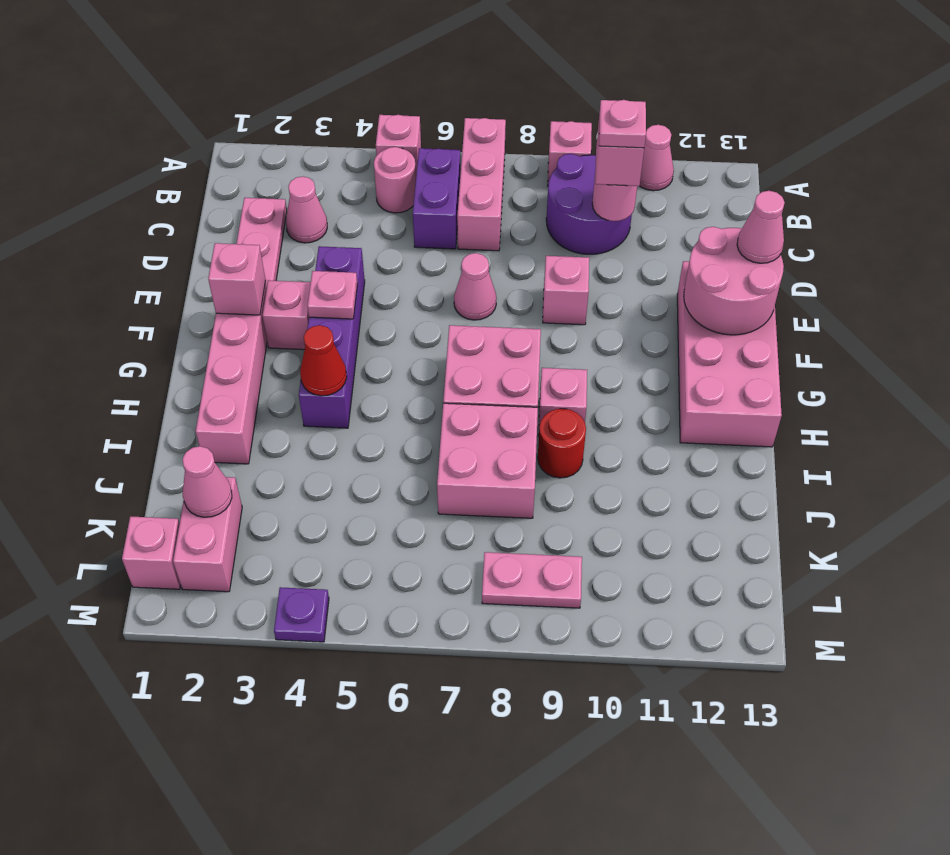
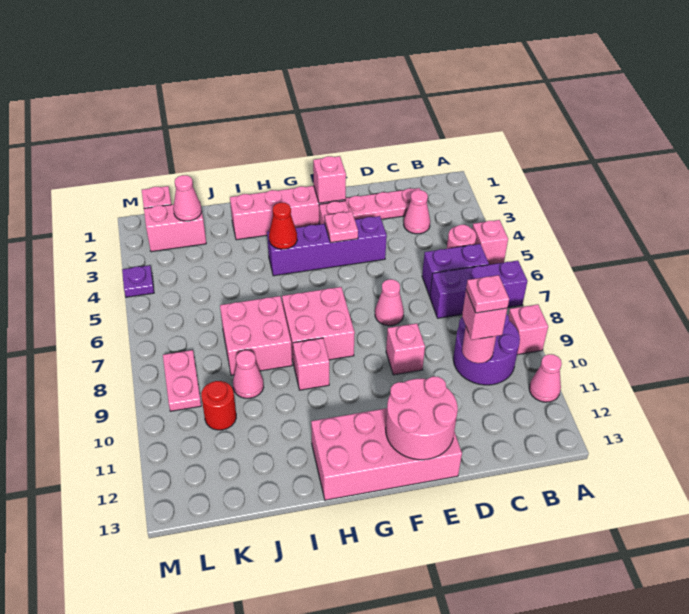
pink 1x3 brick [457,118,506,251] -> purple 1x3 brick [430,260,527,318]
pink 1x1 cone [737,191,785,263] -> pink 1x1 cone moved to [233,350,264,398]
red 1x1 round brick [538,409,586,478] -> red 1x1 round brick moved to [201,381,236,430]

